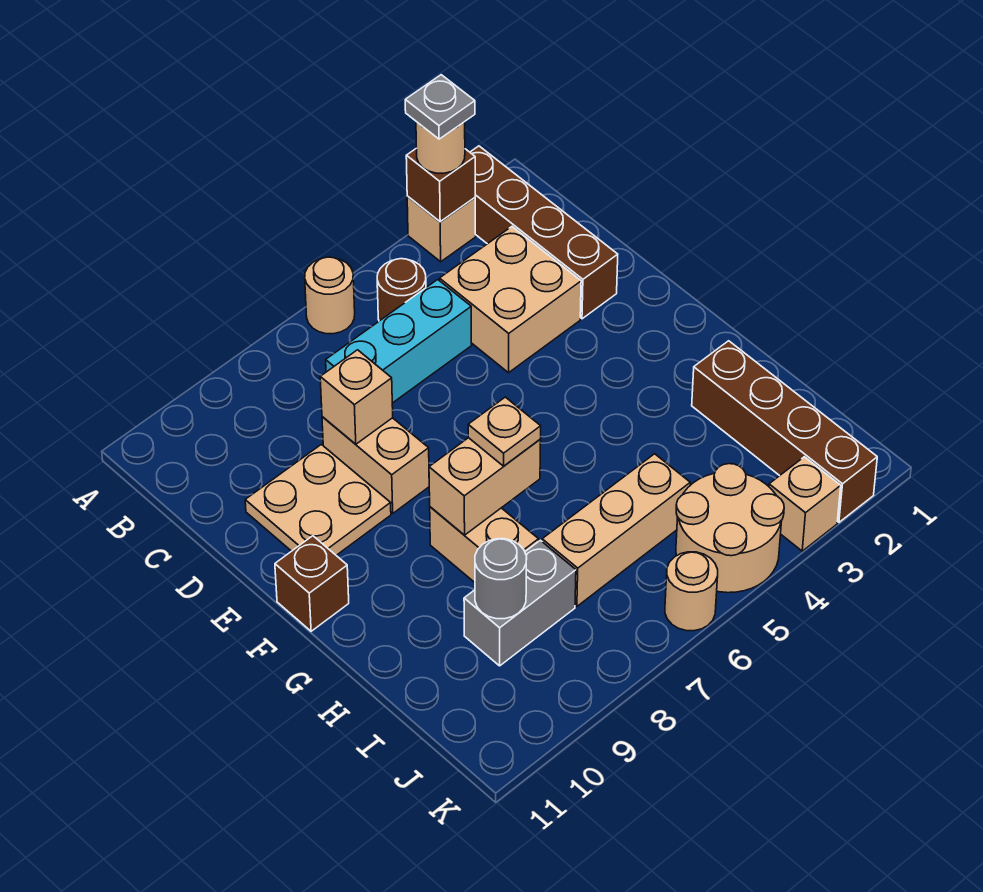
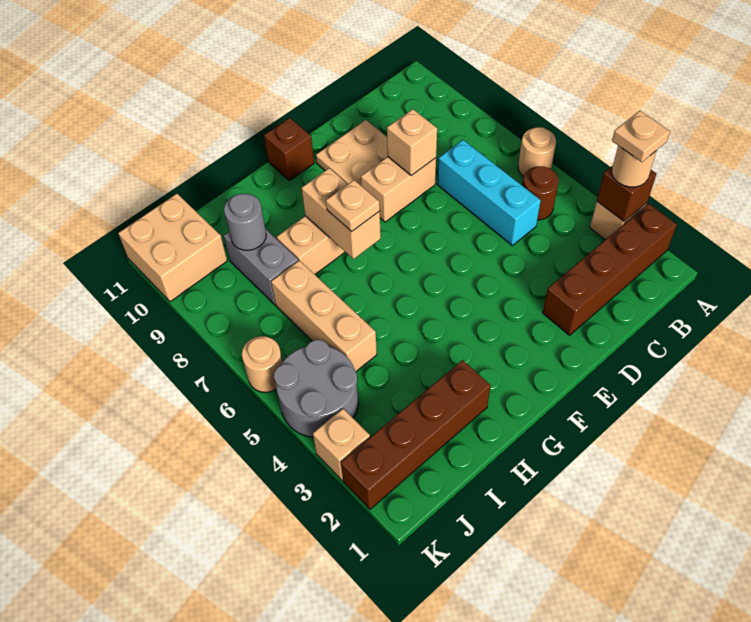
grey 1x1 plate [405,75,475,139] -> tan 1x1 plate [612,111,670,162]
tan 2x2 brick [440,227,581,373] -> tan 2x2 brick moved to [118,194,227,302]
tan 2x2 round brick [676,464,784,593] -> grey 2x2 round brick [274,340,358,437]

